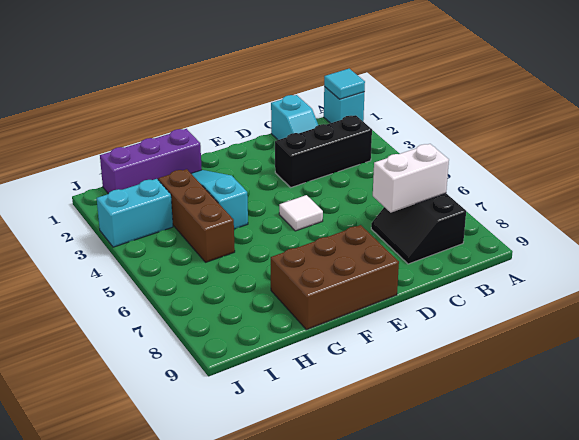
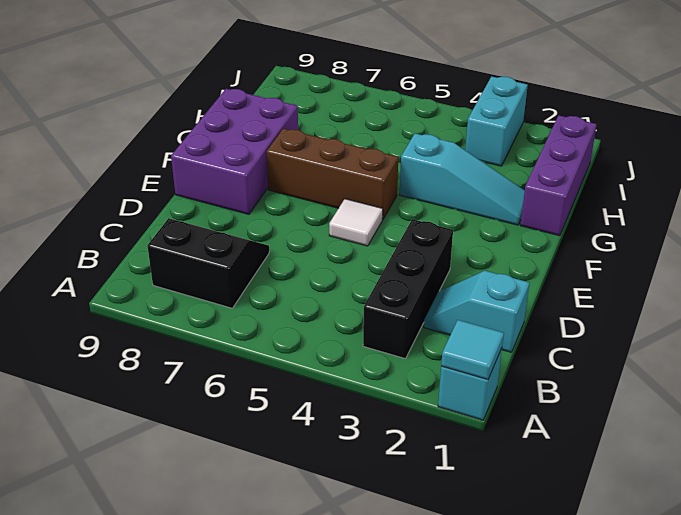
white 1x2 brick [373,144,449,212] -> none
brown 2x3 brick [271,225,399,330] -> purple 2x3 brick [171,89,298,214]
brown 1x3 brick [158,169,235,262] -> brown 1x3 brick moved to [267,129,398,220]

